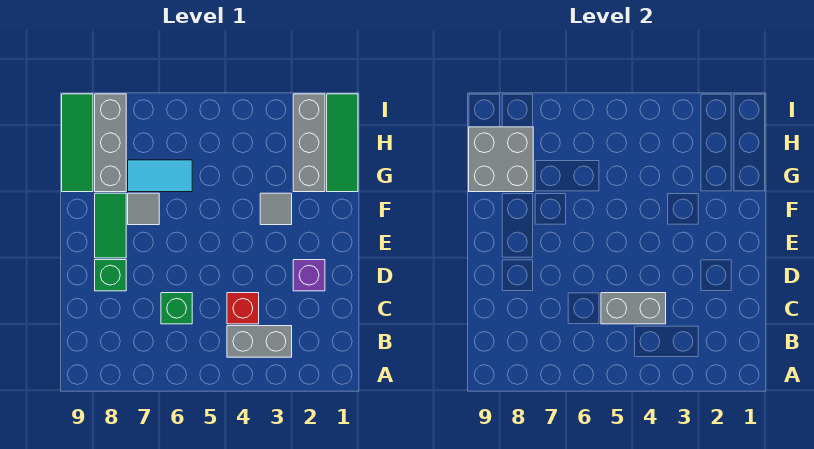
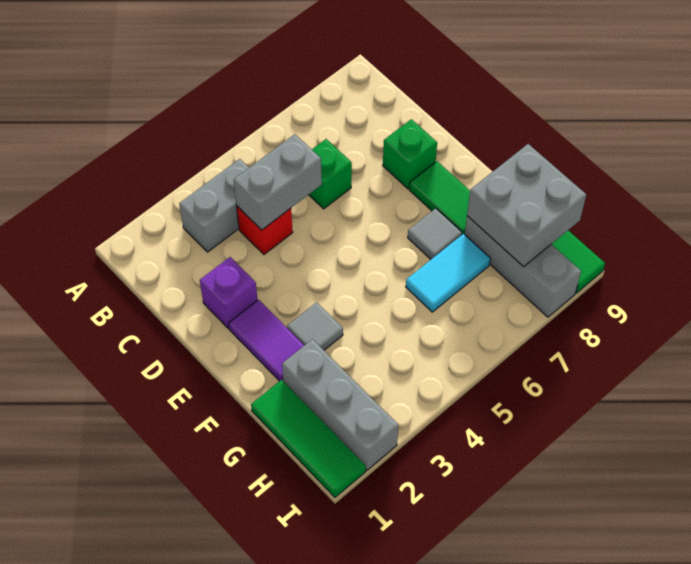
none -> purple 1x2 tile [229,300,304,381]

